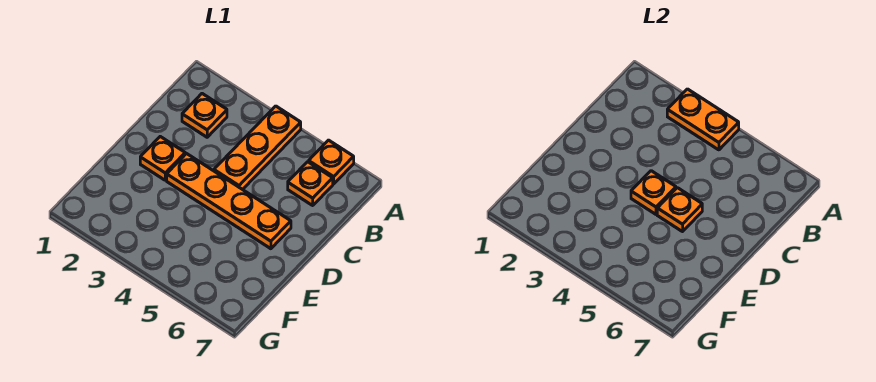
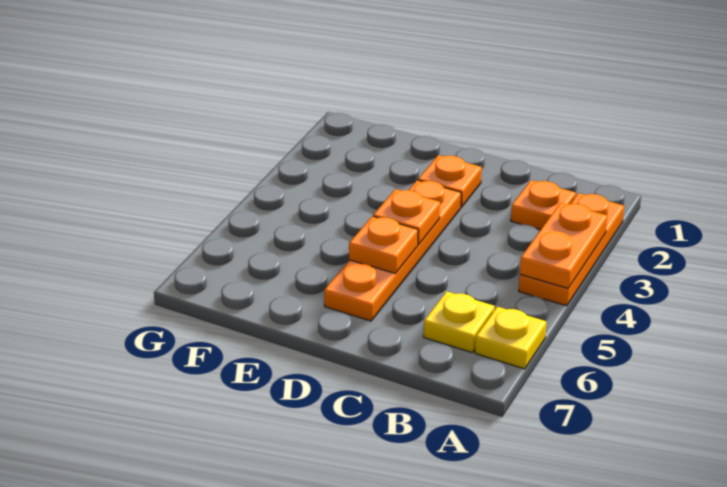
orange 1x3 plate [214,106,301,190] -> orange 1x3 plate turned to [519,193,624,306]
orange 1x1 plate [309,140,354,184] -> yellow 1x1 plate [475,307,546,369]
orange 1x1 plate [288,162,333,205] -> yellow 1x1 plate [424,291,495,352]

